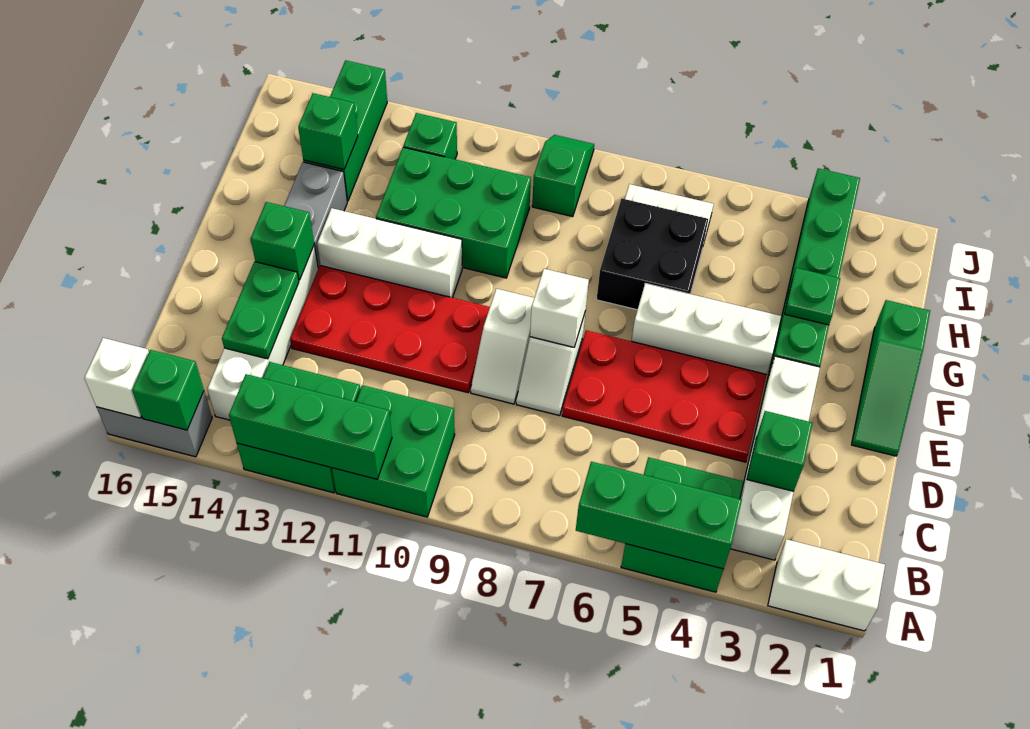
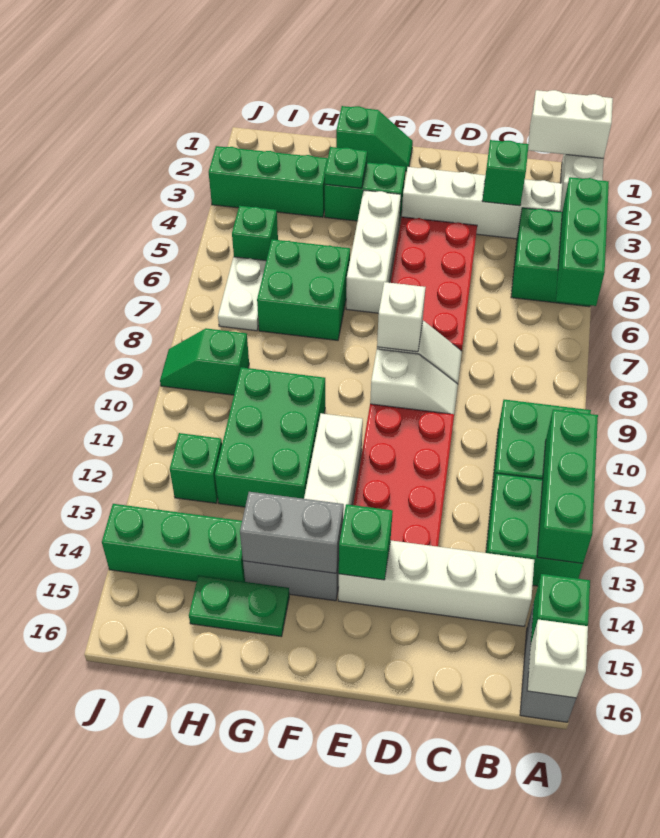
none -> white 1x2 brick [528,90,613,158]
green 1x2 plate [222,262,299,359] -> green 1x2 plate moved to [189,575,289,637]
green 1x3 slope [851,300,930,456] -> green 1x2 slope [336,106,413,171]
none -> grey 1x2 brick [240,492,344,573]
black 2x2 brick [597,199,708,310] -> green 2x2 brick [257,239,350,340]
green 1x1 brick [298,93,358,170] -> green 1x1 brick moved to [232,206,278,260]

